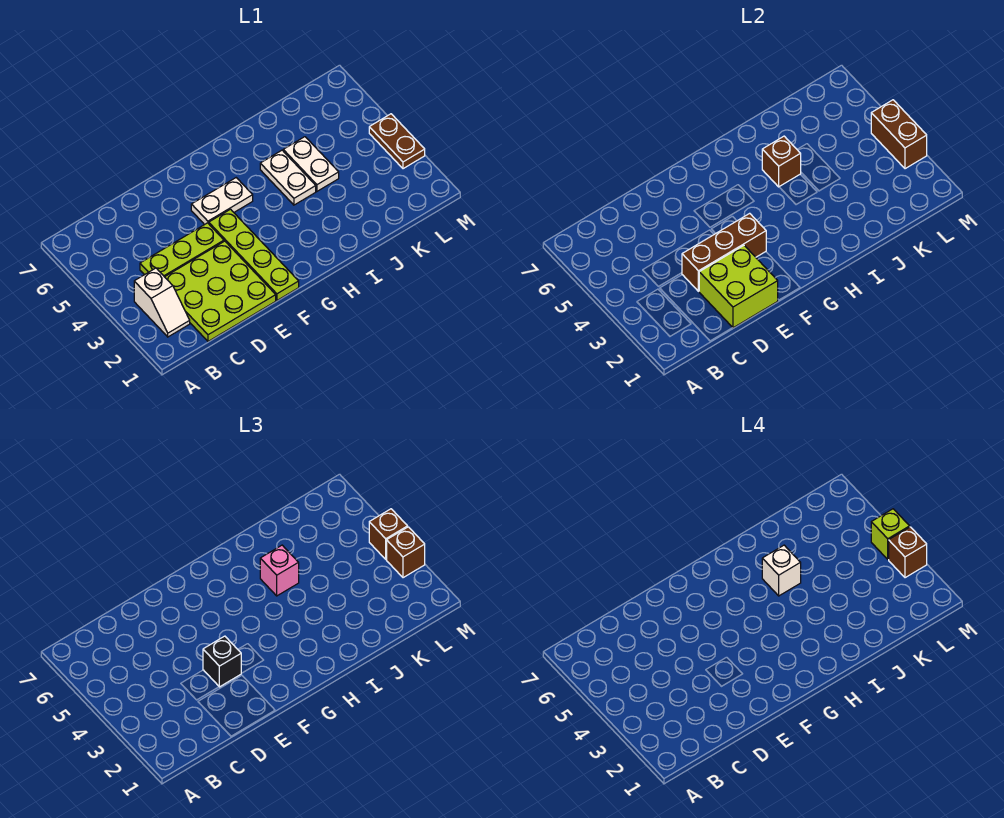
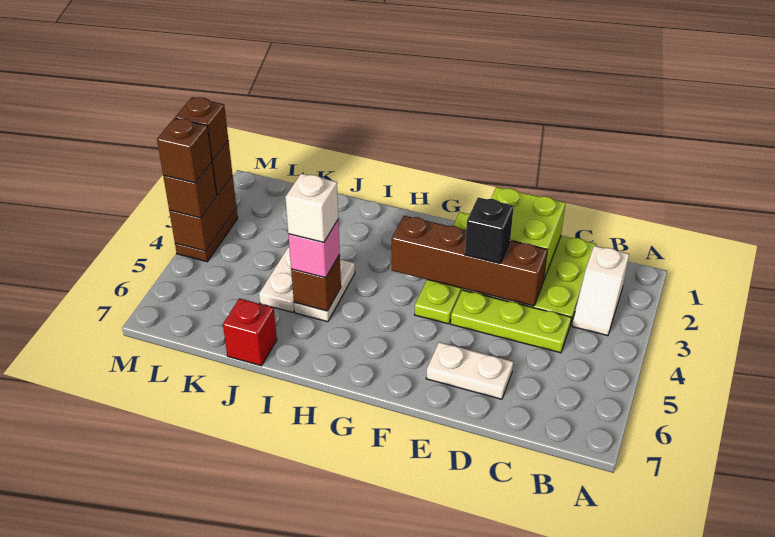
white 1x2 slope [134,268,190,337] -> white 1x2 slope turned to [572,246,629,336]
brown 1x3 brick [682,213,766,291] -> brown 1x4 brick [392,216,547,306]
white 1x2 plate [191,178,253,225] -> white 1x2 plate moved to [426,342,513,399]
none -> red 1x1 brick [223,299,277,366]
lime 1x1 brick [871,509,910,559] -> brown 1x1 brick [157,118,212,183]

